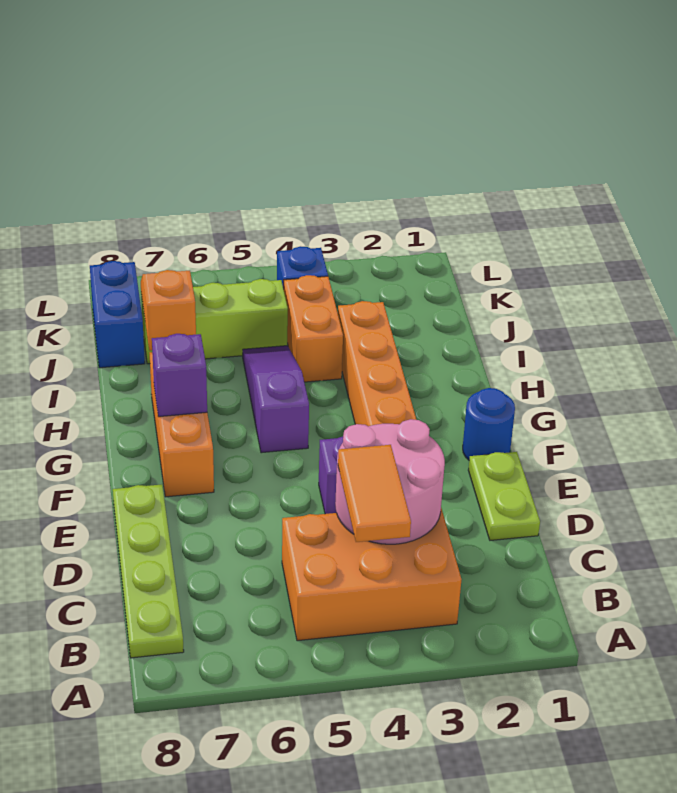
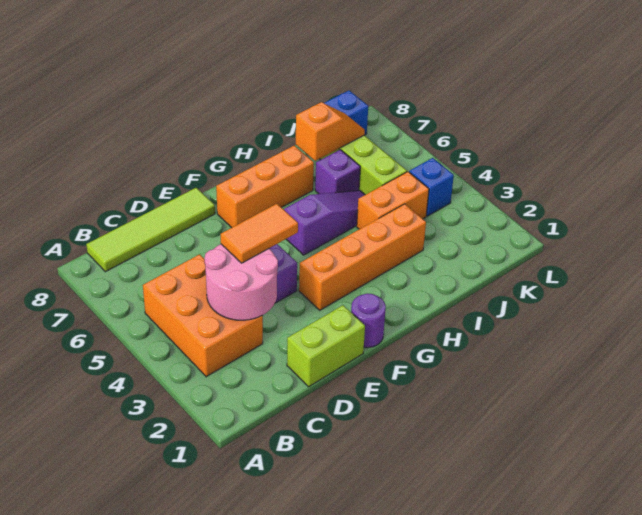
orange 1x2 tile [338,445,411,542] -> orange 1x2 tile moved to [221,204,298,263]
lime 1x4 plate [113,484,184,658] -> lime 1x4 tile [86,188,215,272]
lime 1x2 plate [468,452,540,540] -> lime 1x2 brick [287,305,365,387]
blue 1x1 round brick [463,388,515,460] -> purple 1x1 round brick [351,293,386,348]
purple 1x1 brick [152,334,207,417] -> purple 1x1 brick moved to [315,150,360,194]

